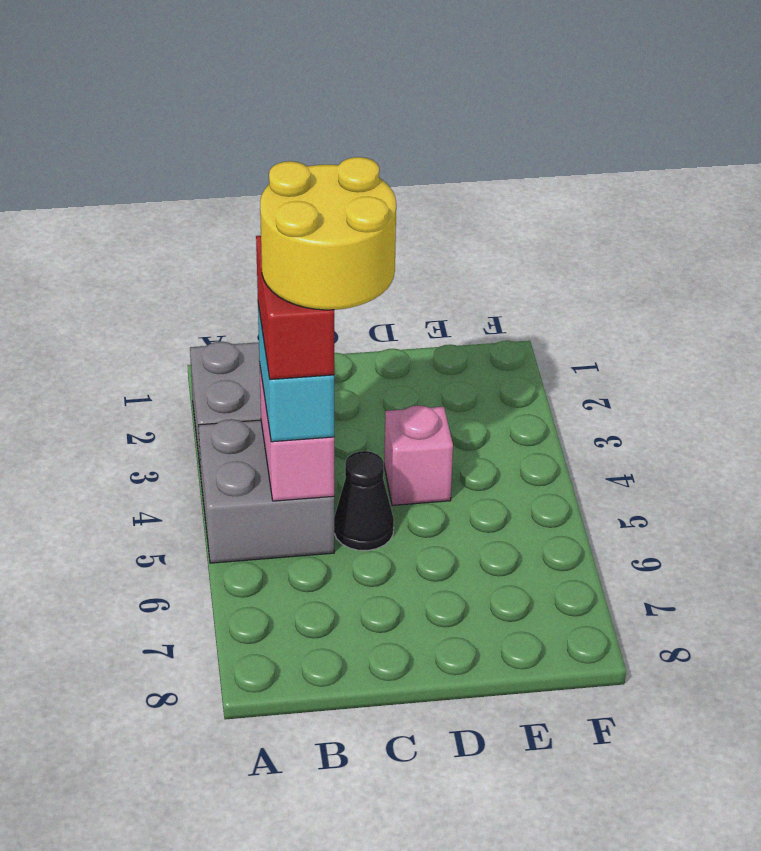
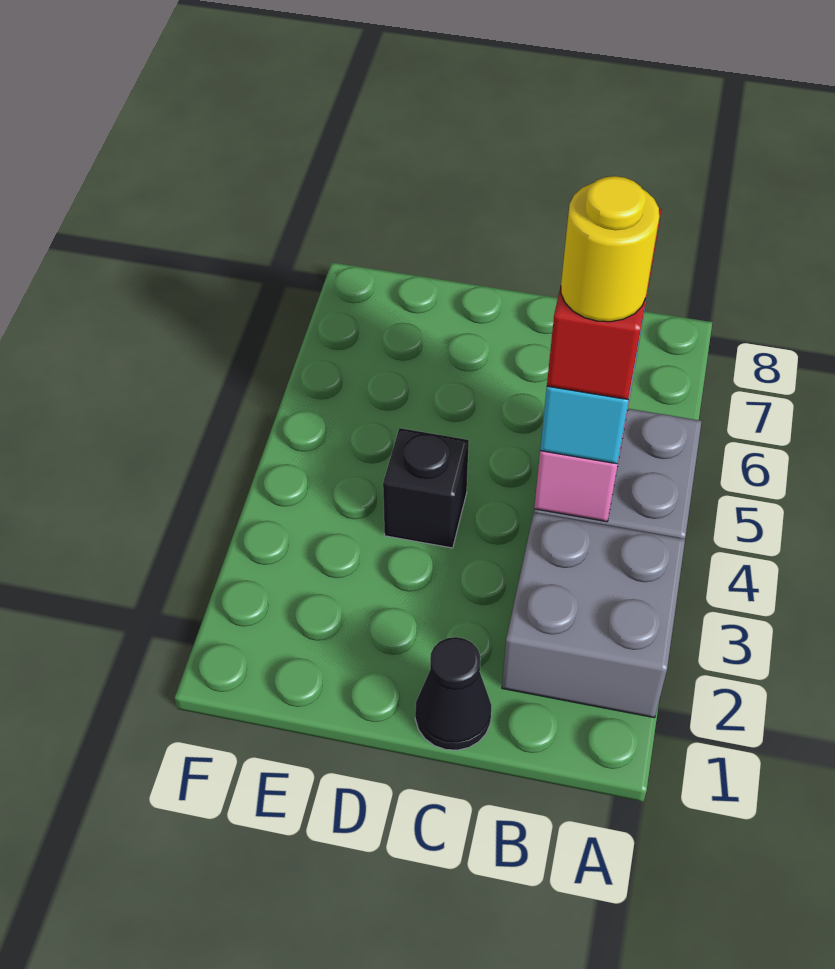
yellow 2x2 round brick [260,157,396,310] -> yellow 1x1 round brick [561,176,659,322]
black 1x1 cone [334,451,394,551] -> black 1x1 cone moved to [415,637,491,750]
pink 1x1 brick [384,406,453,505] -> black 1x1 brick [383,428,469,548]

